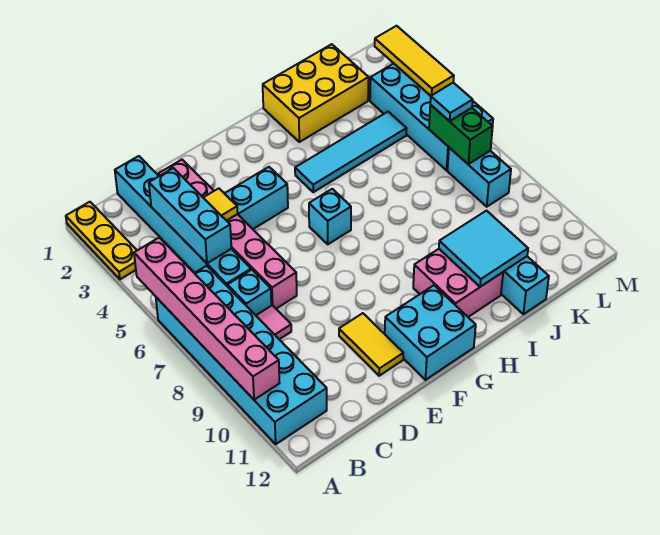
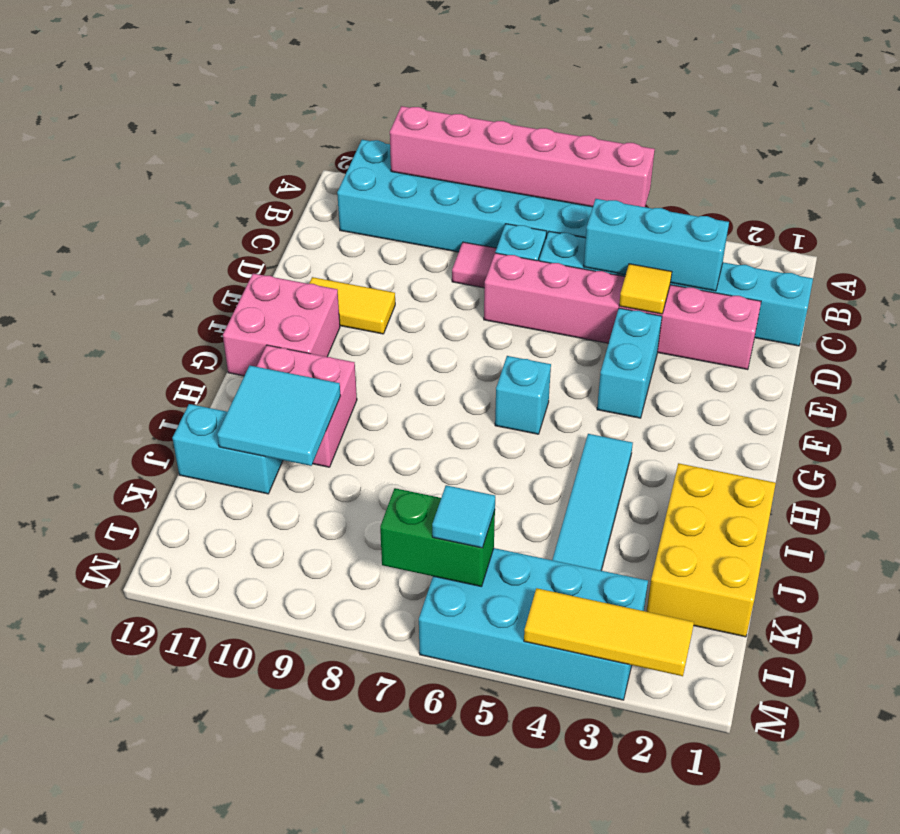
yellow 1x3 plate [66,202,137,279] -> none
cyan 2x2 brick [385,285,476,380] -> pink 2x2 brick [223,273,340,376]
cyan 1x2 brick [448,148,511,207] -> none

